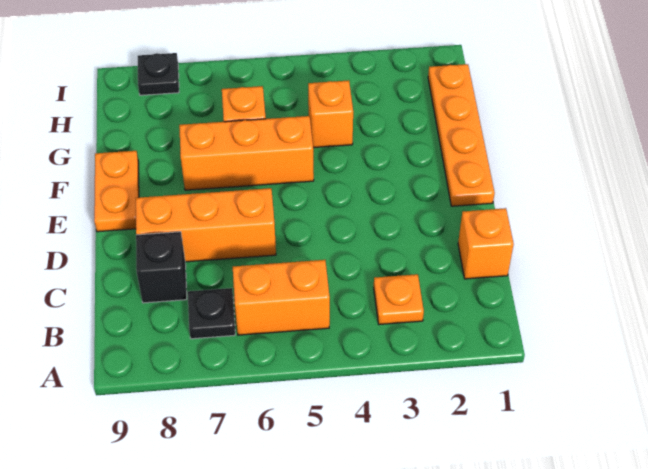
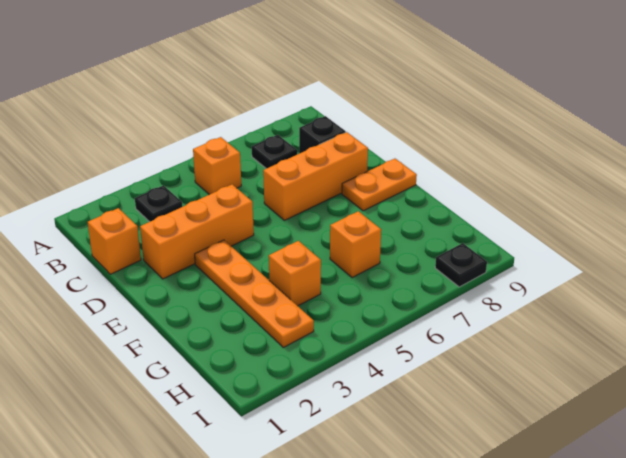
orange 1x1 plate [374,274,424,324] -> black 1x1 plate [135,185,182,222]
orange 1x2 brick [233,260,330,335] -> orange 1x1 brick [193,137,241,195]
orange 1x4 plate [428,64,495,206] -> orange 1x4 plate moved to [195,240,314,347]
orange 1x2 plate [94,151,139,232] -> orange 1x2 plate turned to [342,159,417,211]
orange 1x3 brick [179,116,314,190] -> orange 1x3 brick moved to [140,184,254,279]

